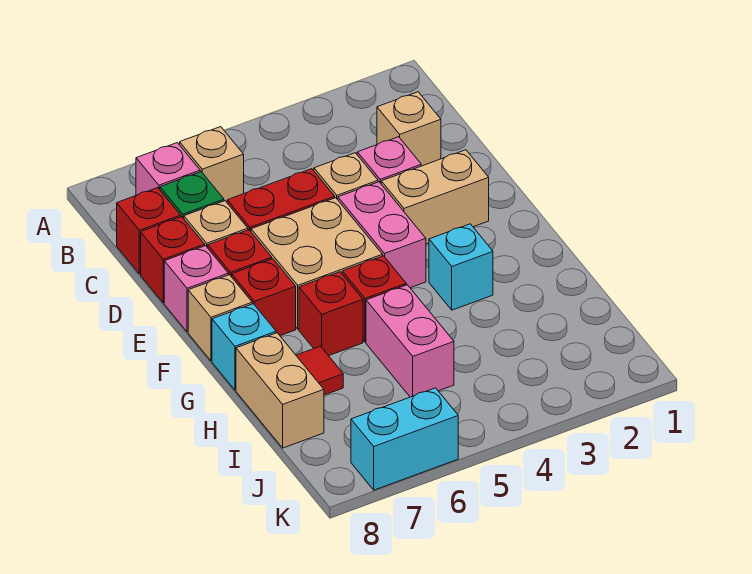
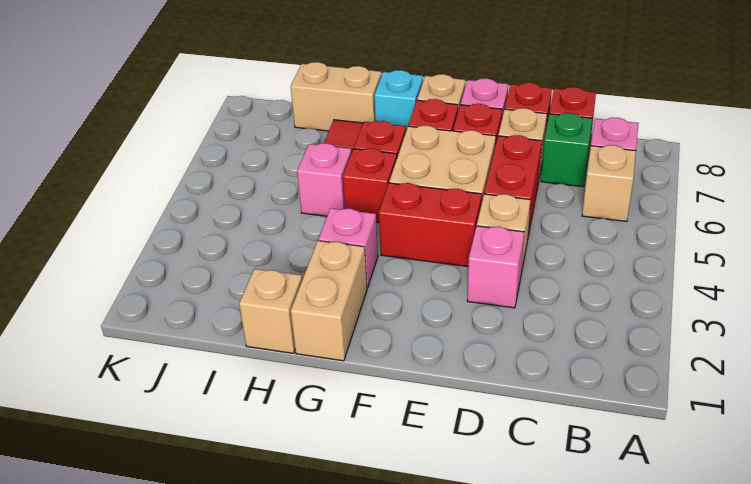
tan 1x1 brick [377,92,441,166] -> tan 1x1 brick moved to [239,269,302,353]
tan 1x2 brick [381,150,489,244] -> tan 1x2 brick moved to [291,241,367,361]
pink 1x2 brick [338,182,426,288] -> red 1x2 brick [379,183,482,267]
cyan 1x1 brick [429,224,493,310] -> pink 1x1 brick [318,208,378,288]
pink 1x2 brick [366,285,454,397] -> pink 1x1 brick [297,143,352,216]
cyan 1x2 brick [351,388,458,490] -> none

